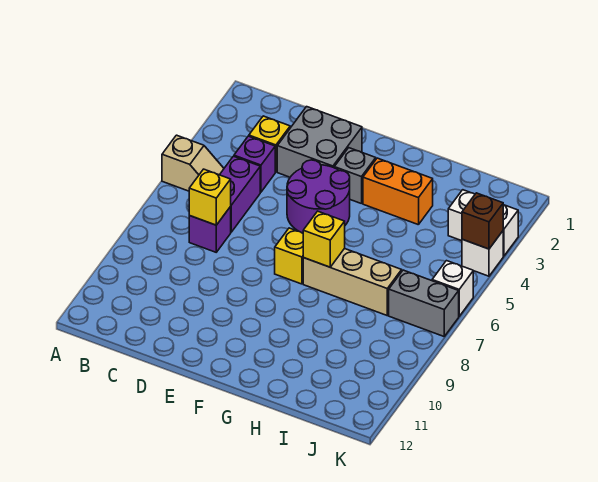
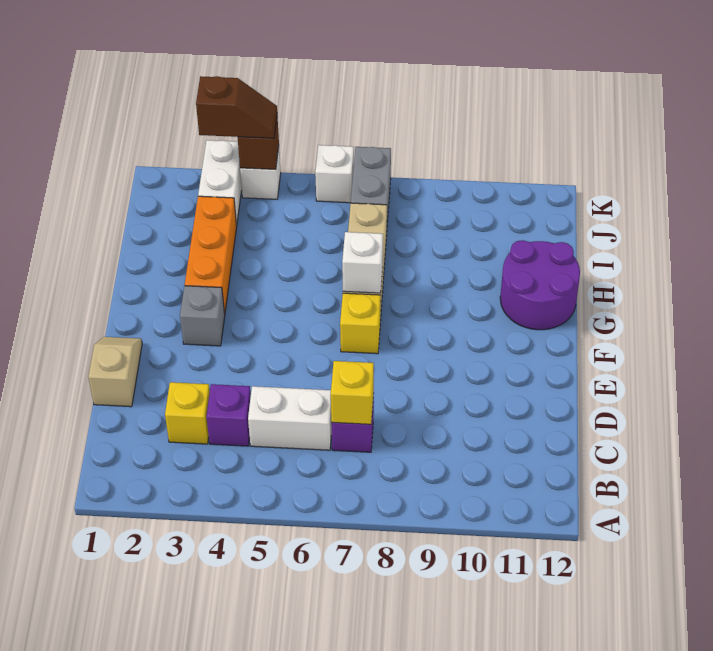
tan 1x2 slope [162,135,224,191] -> tan 1x2 slope moved to [88,337,142,407]
purple 1x2 brick [220,156,260,232] -> white 1x2 brick [248,386,332,450]
grey 2x2 brick [277,107,362,177] -> none
purple 2x2 round brick [287,160,350,233] -> purple 2x2 round brick moved to [500,240,580,330]
orange 1x2 brick [363,158,433,225] -> orange 1x3 brick [185,196,237,313]
yellow 1x1 brick [303,211,345,267] -> white 1x1 brick [342,232,383,293]
none -> brown 1x2 slope [196,76,277,138]

